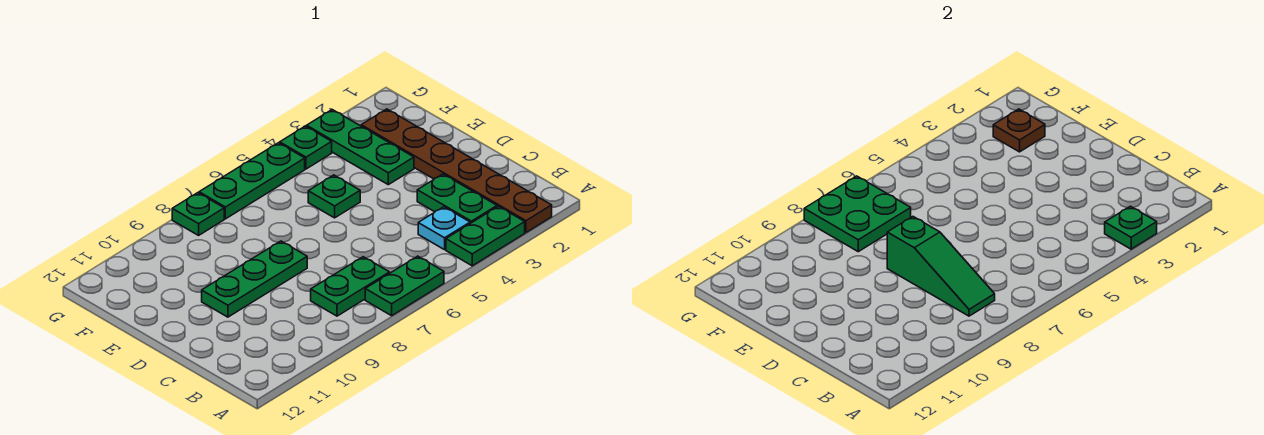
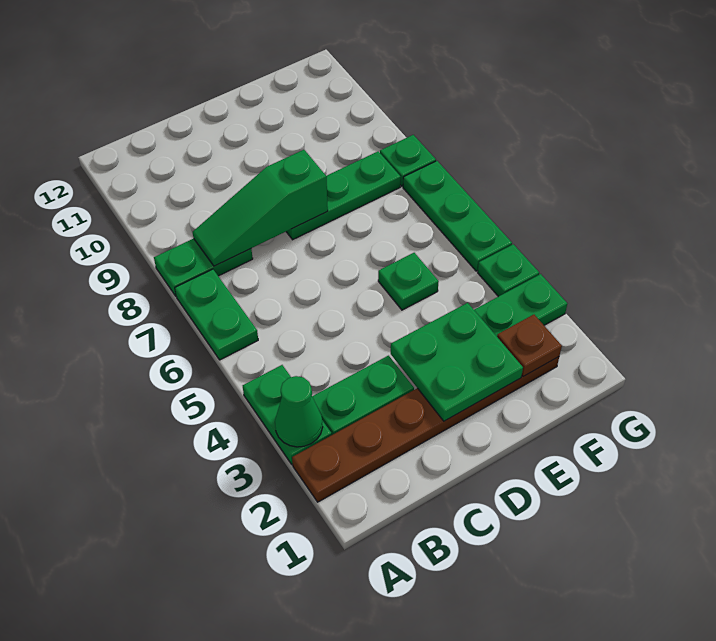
green 1x1 plate [1105,206,1157,249] -> green 1x1 cone [275,376,323,447]
cyan 1x1 plate [418,207,470,250] -> none
green 1x2 plate [311,257,390,316] -> green 1x2 plate turned to [154,239,253,296]
green 1x3 plate [202,241,307,317] -> green 1x3 plate turned to [286,151,401,240]
green 2x2 plate [804,176,911,252] -> green 2x2 plate moved to [391,303,523,421]

